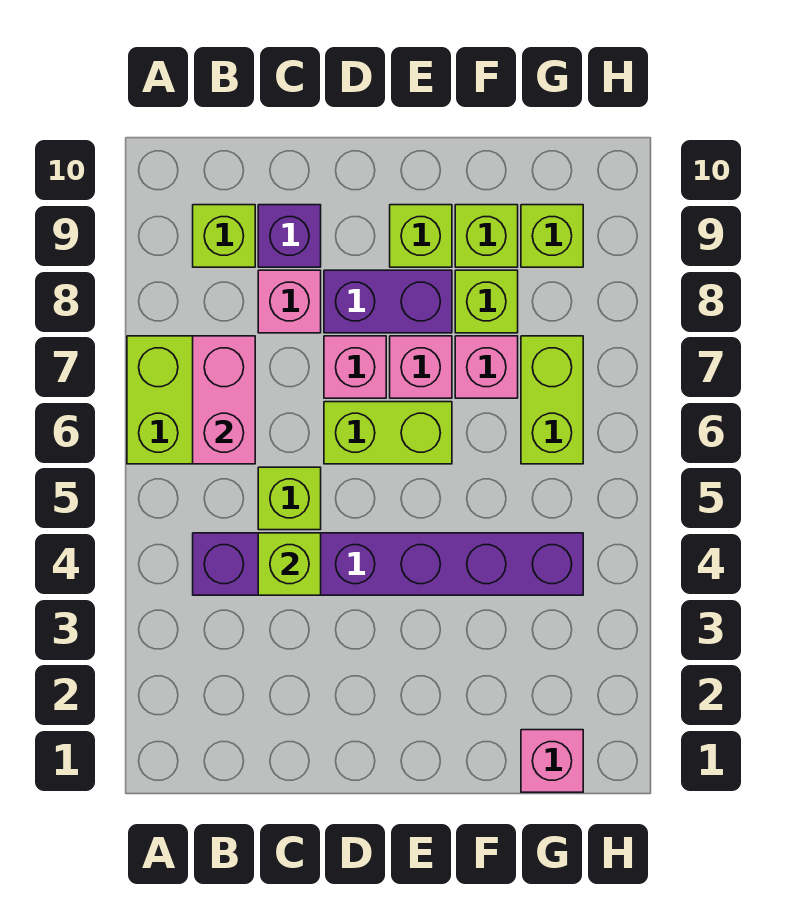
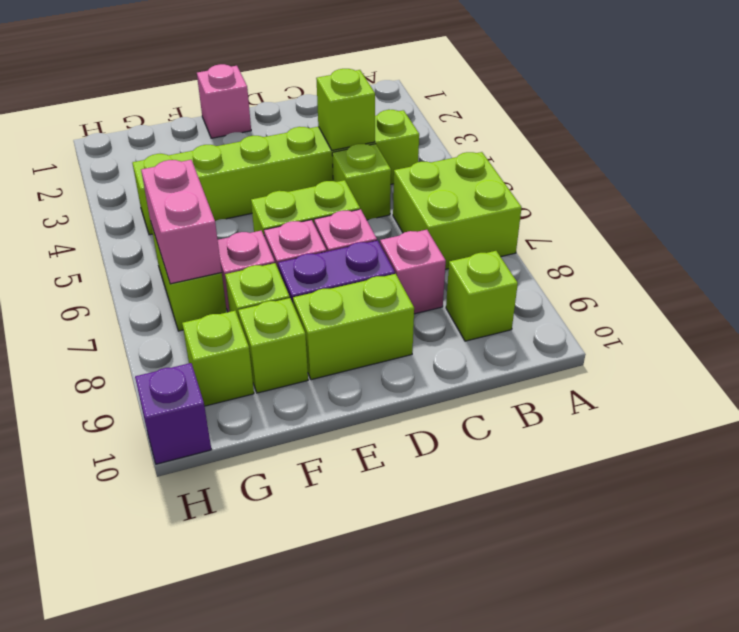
purple 1x6 brick [193,533,583,595] -> lime 1x6 brick [133,110,419,235]
pink 1x2 brick [193,336,255,464] -> pink 1x2 brick moved to [141,160,222,284]
purple 1x1 brick [258,205,321,267] -> purple 1x1 brick moved to [135,363,211,464]
lime 1x1 brick [390,205,452,267] -> lime 1x2 brick [293,274,414,380]
pink 1x1 brick [521,730,583,792] -> pink 1x1 brick moved to [197,64,251,138]

